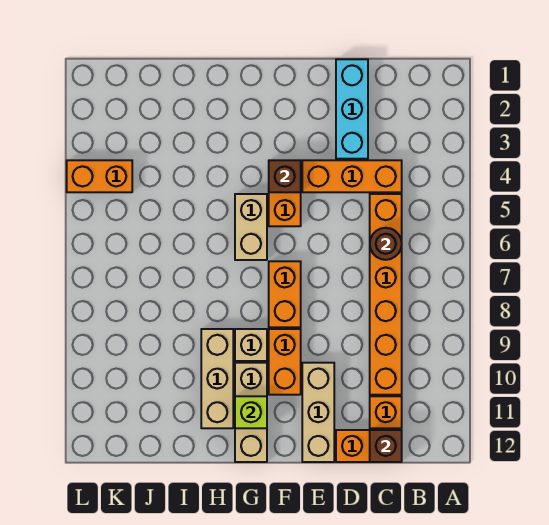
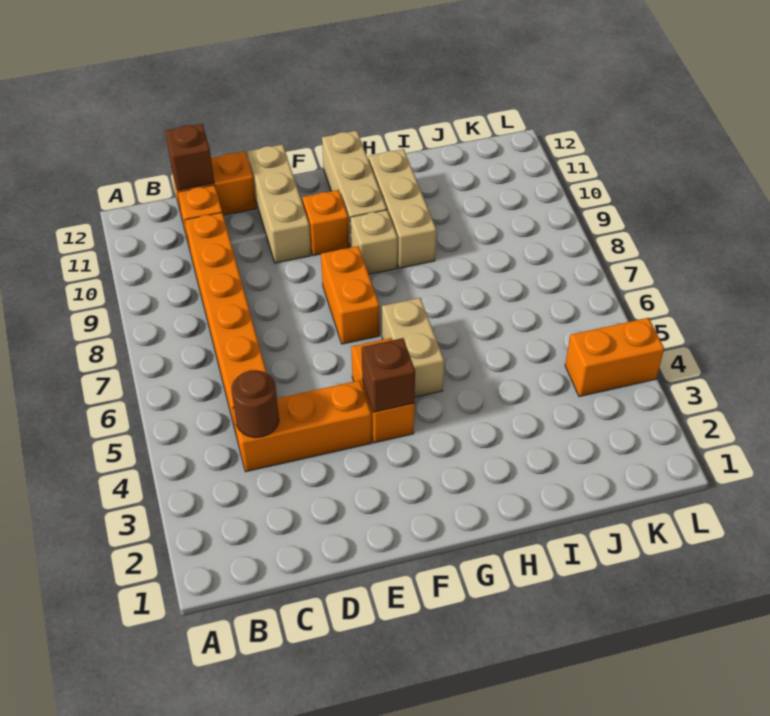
brown 1x1 round brick [370,228,402,260] -> brown 1x1 round brick moved to [232,370,279,438]
cyan 1x3 brick [336,59,368,159] -> none
orange 1x2 brick [269,329,301,395] -> orange 1x1 brick [302,190,349,256]
lime 1x1 brick [235,396,267,428] -> none

